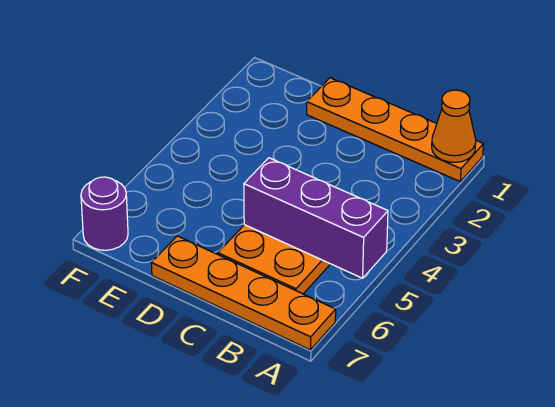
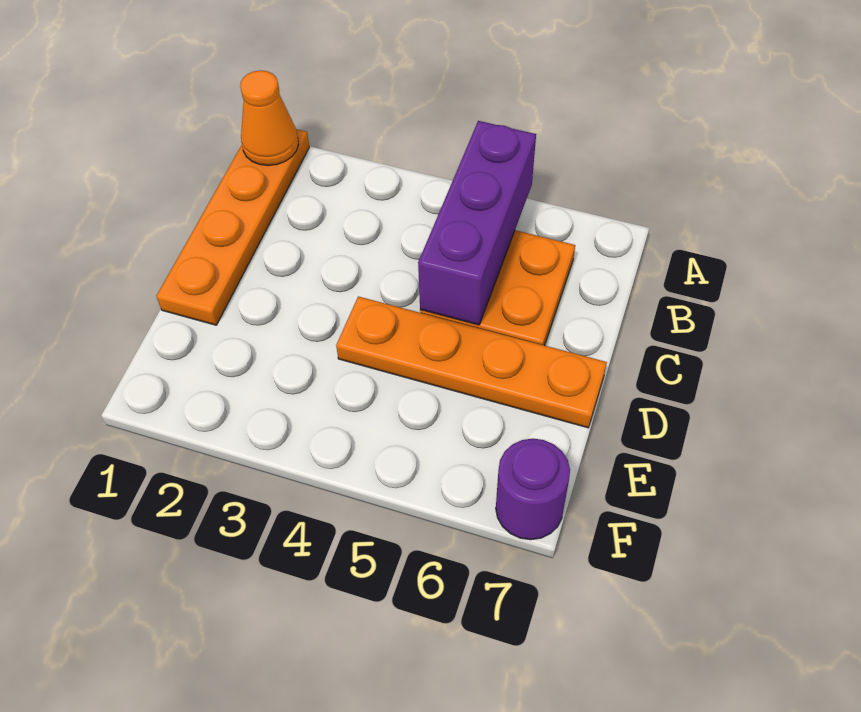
orange 1x4 plate [151,236,336,350] -> orange 1x4 plate turned to [336,296,607,428]

